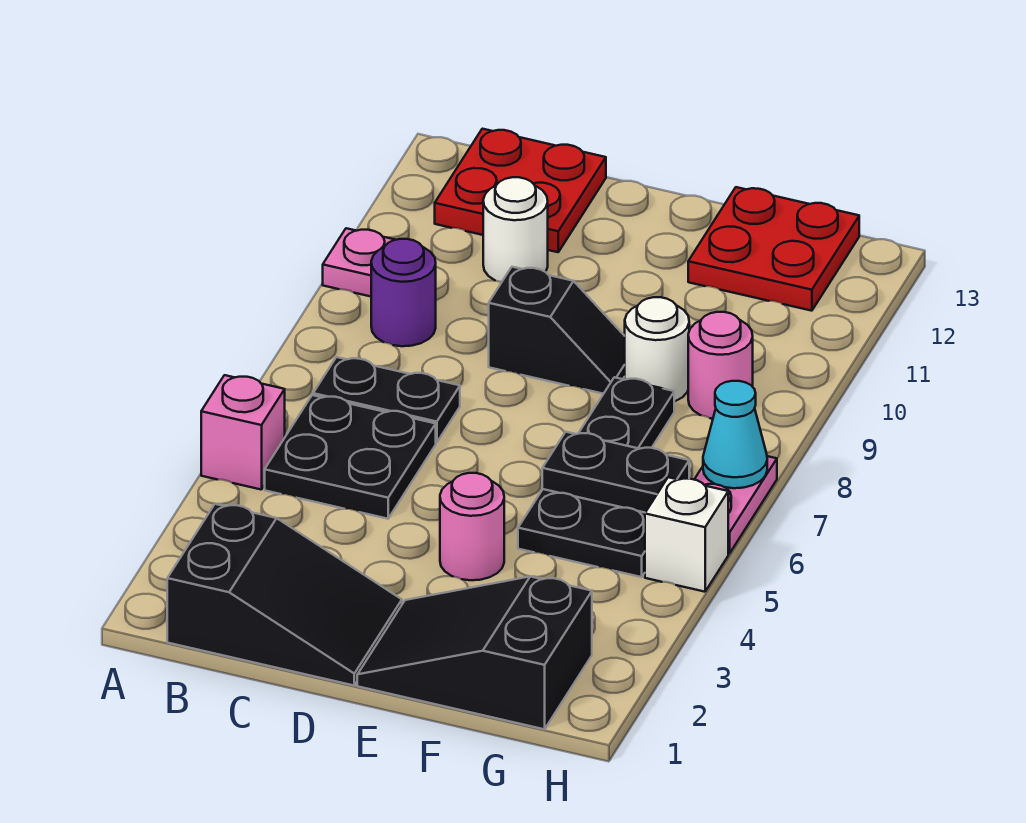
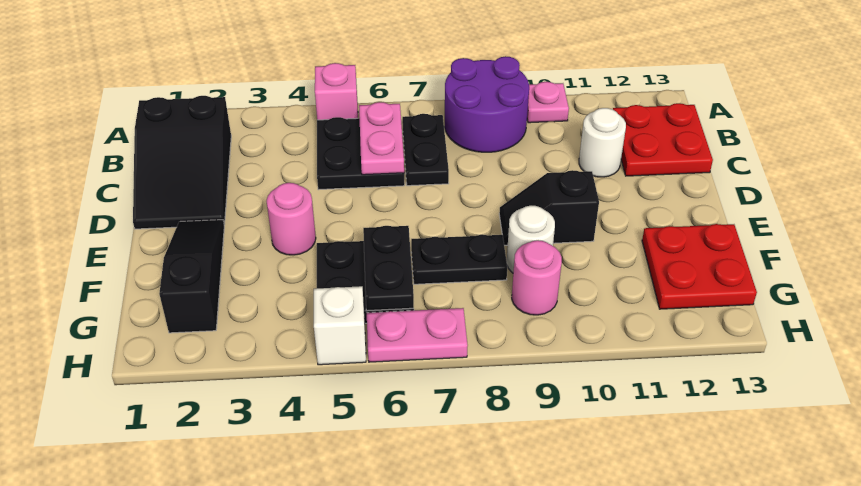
none -> pink 1x2 plate [359,102,404,175]
purple 1x1 round brick [371,239,436,346] -> purple 2x2 round brick [445,56,529,152]
black 1x2 slope [489,267,625,394] -> black 1x2 slope turned to [499,170,599,245]
black 2x3 slope [357,577,592,729] -> black 1x3 slope [159,220,224,333]
cyan 1x1 cone [703,381,767,488] -> none

